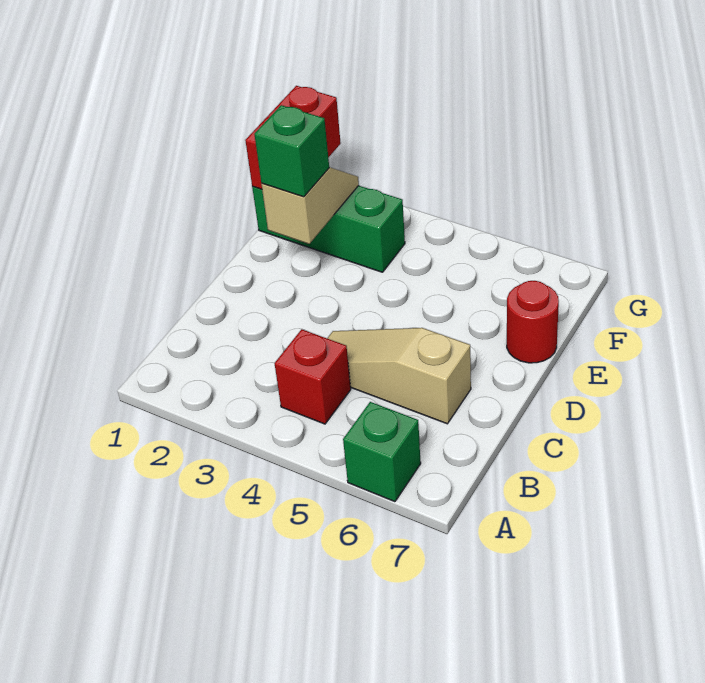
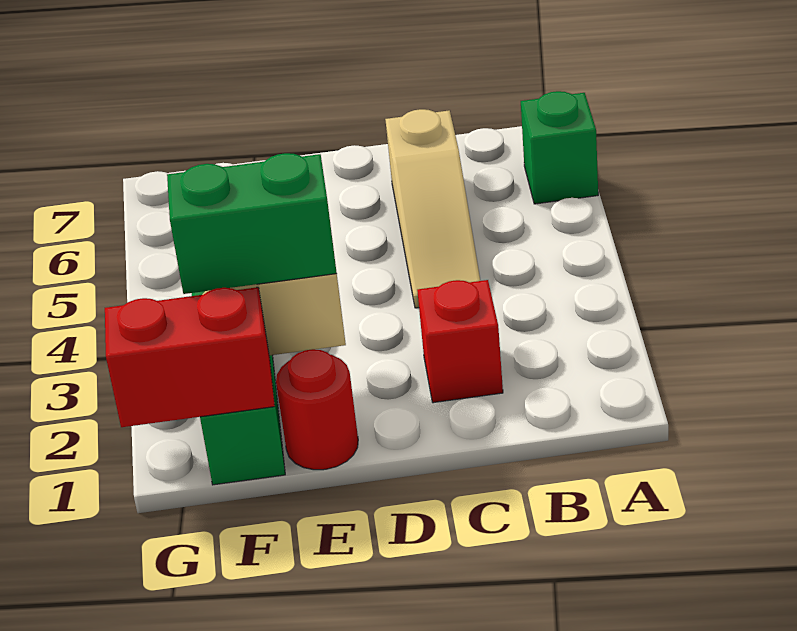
red 1x1 brick [275,329,351,424] -> red 1x1 brick moved to [417,280,503,403]
green 1x1 brick [254,105,329,197] -> green 1x2 brick [167,153,337,294]
red 1x1 round brick [507,281,559,363] -> red 1x1 round brick moved to [276,349,358,470]

